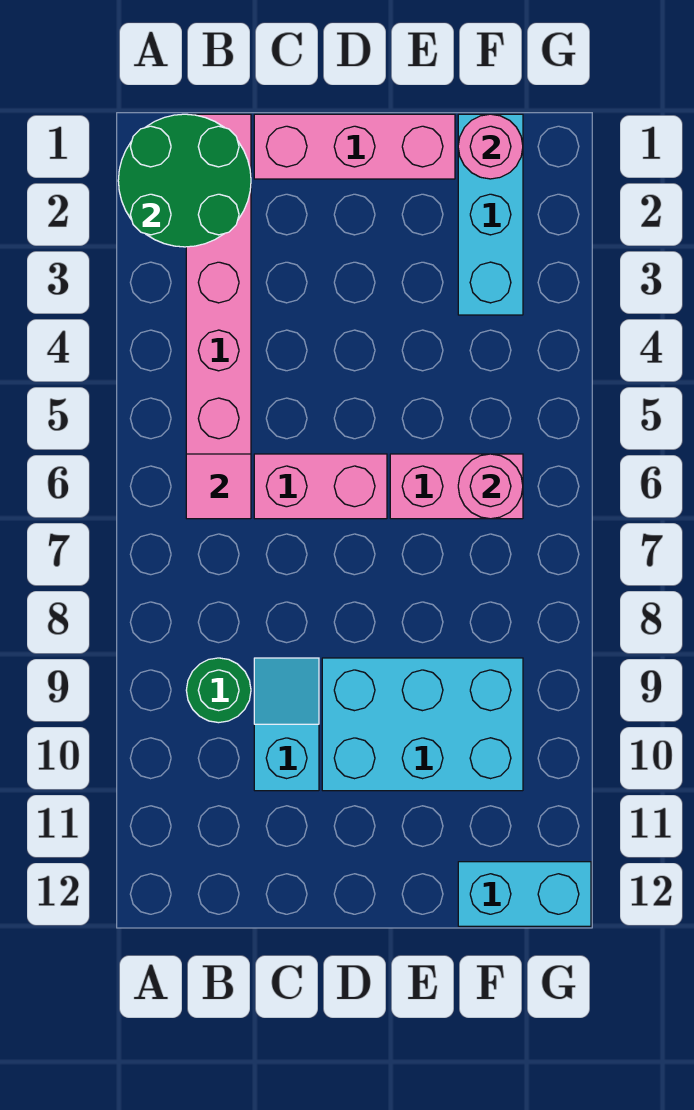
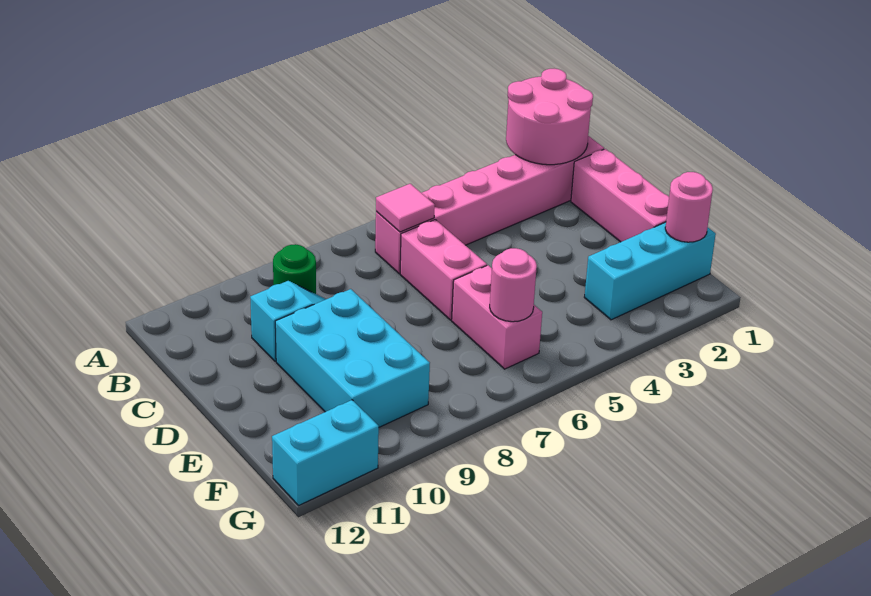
green 2x2 round brick [118,114,251,247] -> pink 2x2 round brick [506,69,593,165]
cyan 1x2 brick [458,862,591,926] -> cyan 1x2 brick turned to [272,400,379,506]

